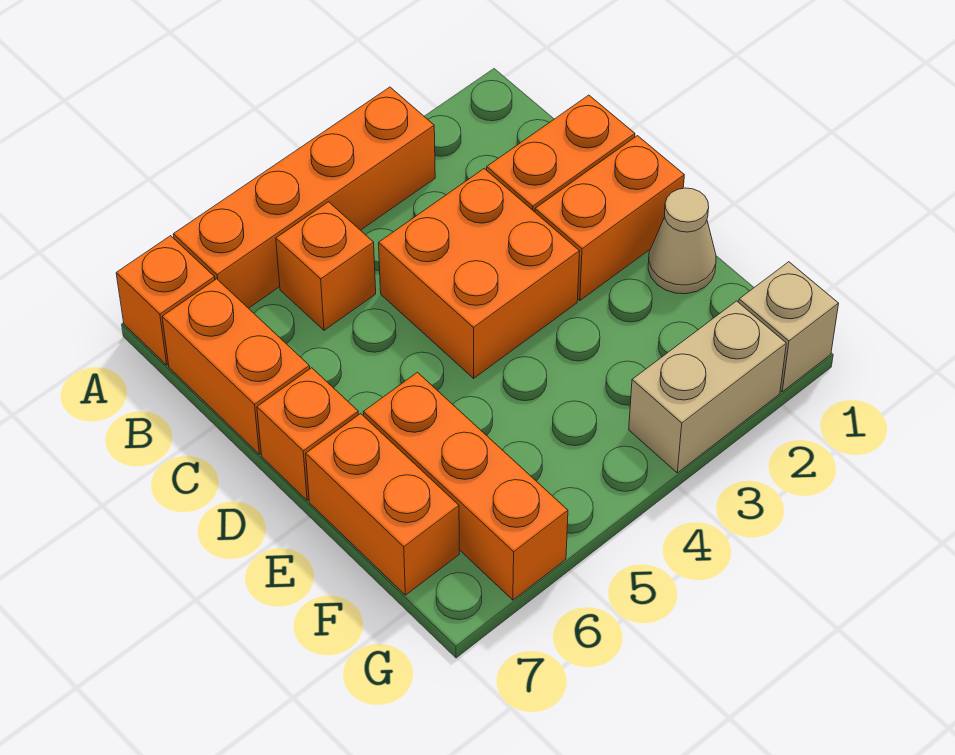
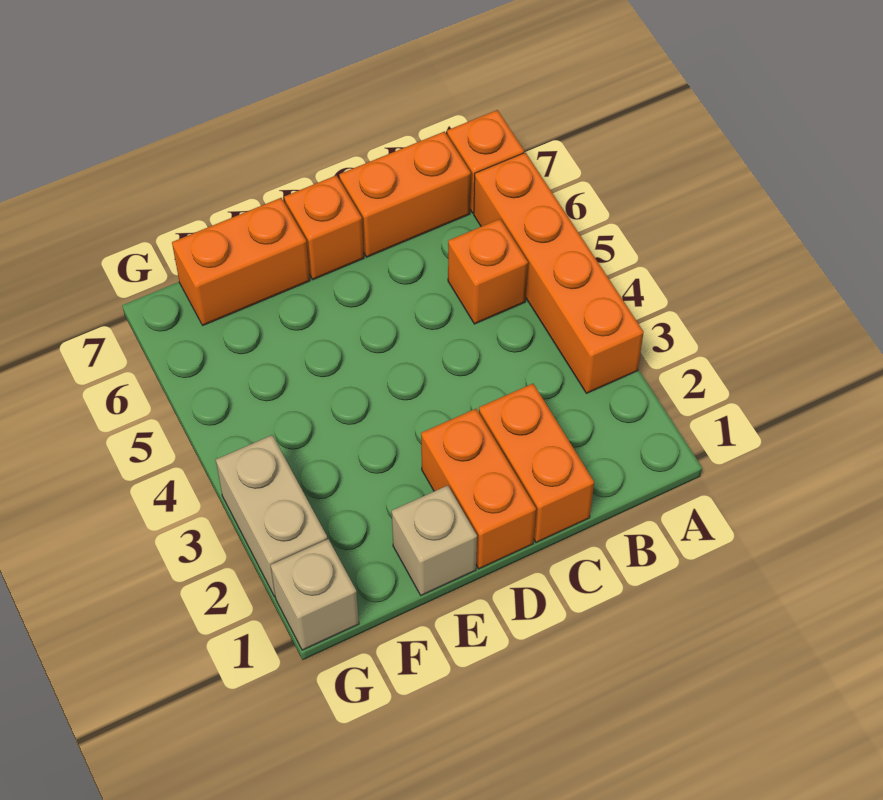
orange 2x2 brick [379,169,580,378] -> none
tan 1x1 cone [648,188,716,294] -> tan 1x1 brick [392,485,477,595]
orange 1x3 brick [363,372,568,600] -> none

